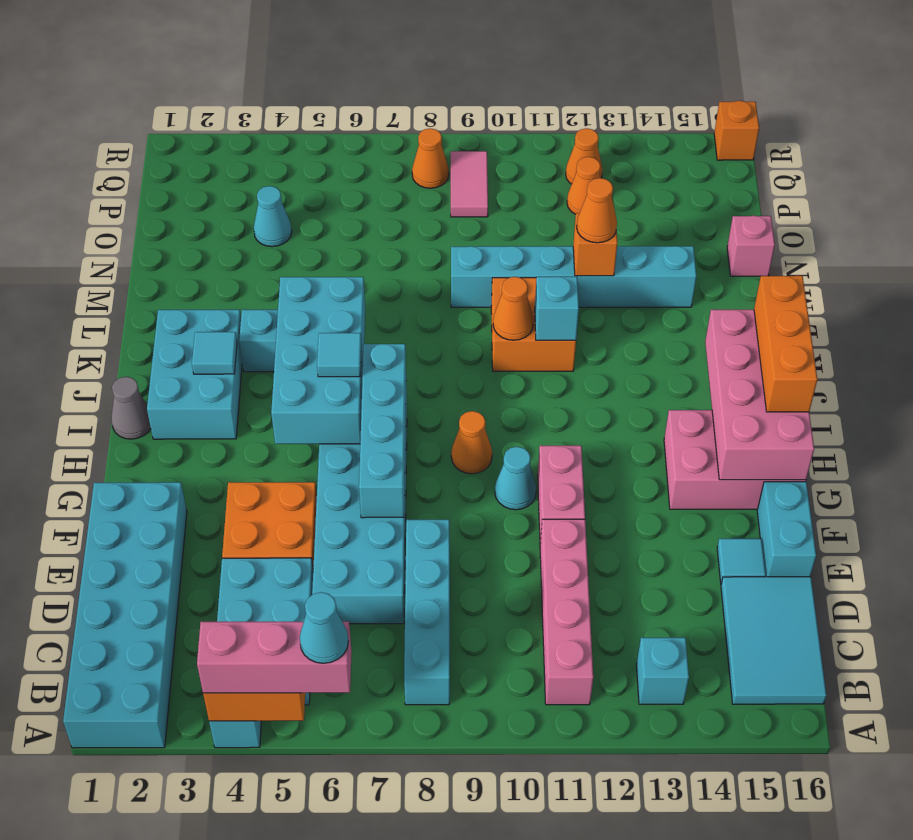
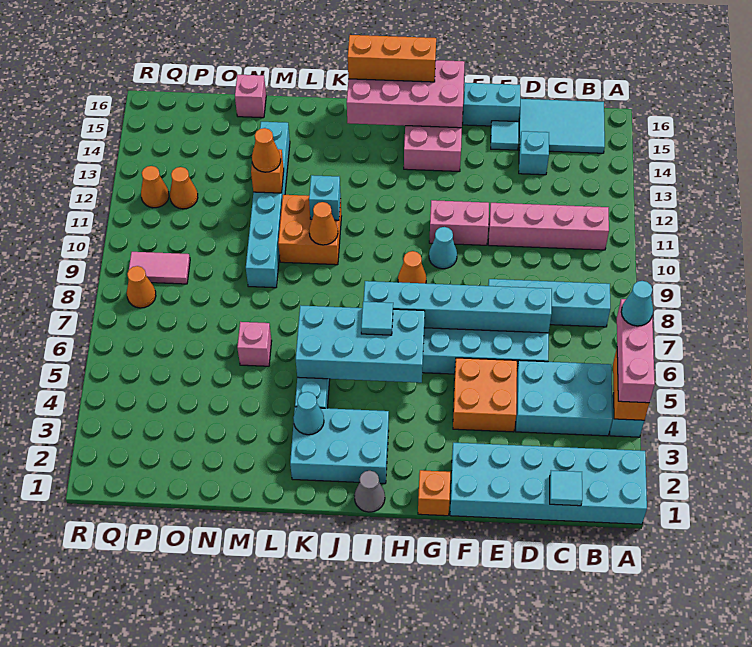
cyan 1x1 brick [636,638,689,704] -> cyan 1x1 brick moved to [519,131,549,175]
cyan 1x4 brick [359,344,406,518] -> cyan 1x6 brick [364,281,552,333]
cyan 1x1 tile [192,332,237,374] -> cyan 1x1 tile moved to [550,470,582,506]
none -> pink 1x1 brick [237,322,272,366]
cyan 1x1 cone [254,186,292,247] -> cyan 1x1 cone moved to [293,392,324,435]
orange 1x1 brick [714,101,759,160] -> orange 1x1 brick moved to [418,470,451,516]

